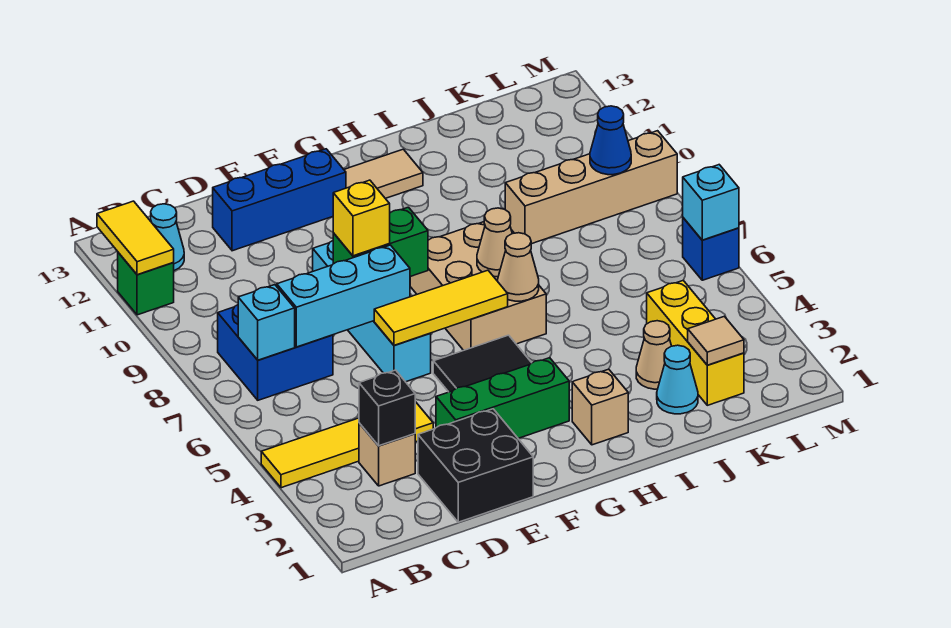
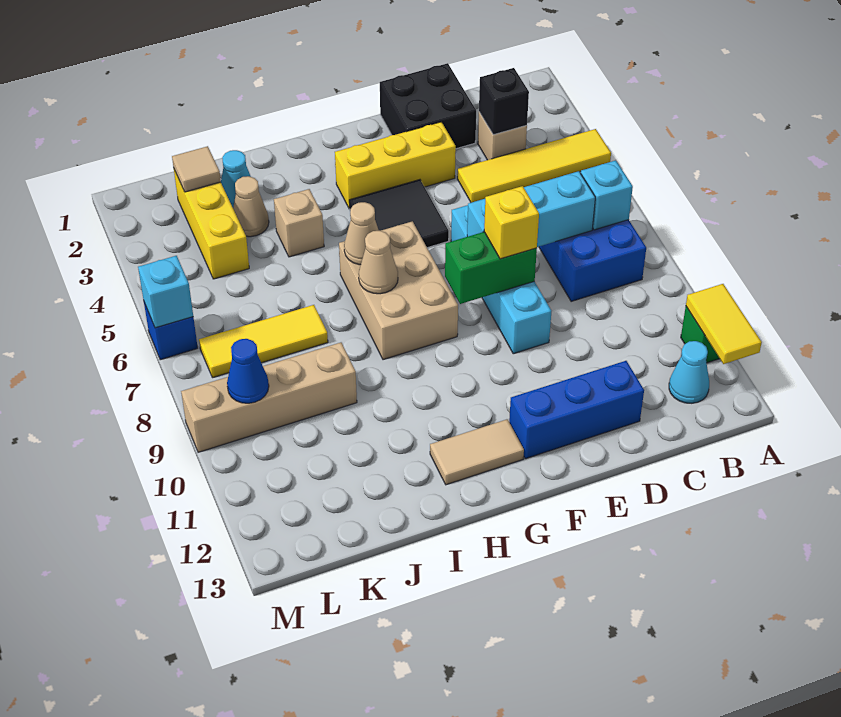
green 1x3 brick [436,358,569,438] -> yellow 1x3 brick [335,122,456,209]
yellow 1x3 tile [374,270,508,346] -> yellow 1x3 tile moved to [199,305,328,378]
tan 1x1 brick [572,369,628,445] -> tan 1x1 brick moved to [274,189,324,257]

